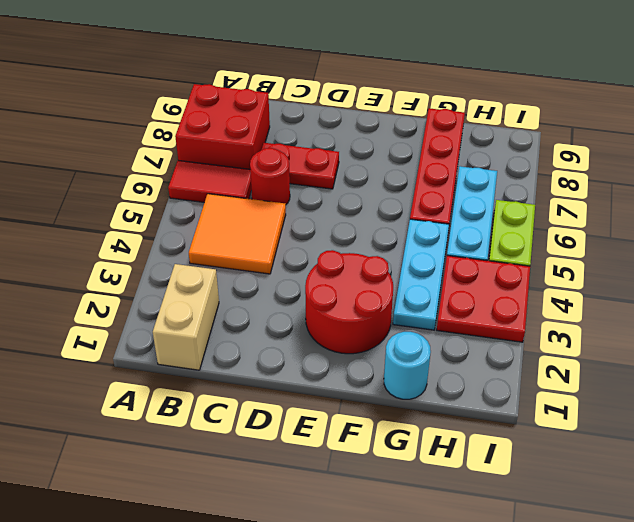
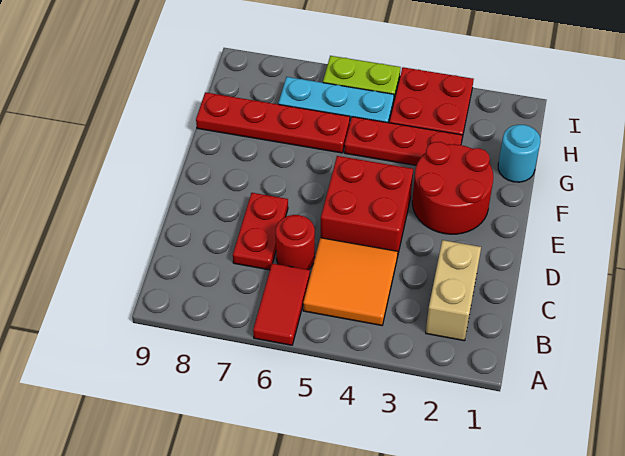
red 2x2 brick [175,84,270,169] -> red 2x2 brick moved to [321,156,413,256]
tan 1x2 brick [153,264,219,370] -> tan 1x2 brick turned to [426,240,481,341]
cyan 1x3 plate [393,219,449,330] -> red 1x3 plate [344,117,462,165]

